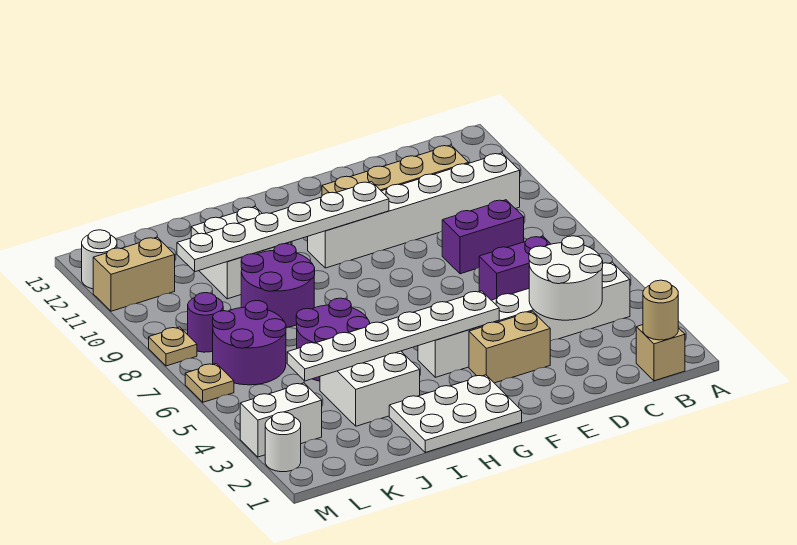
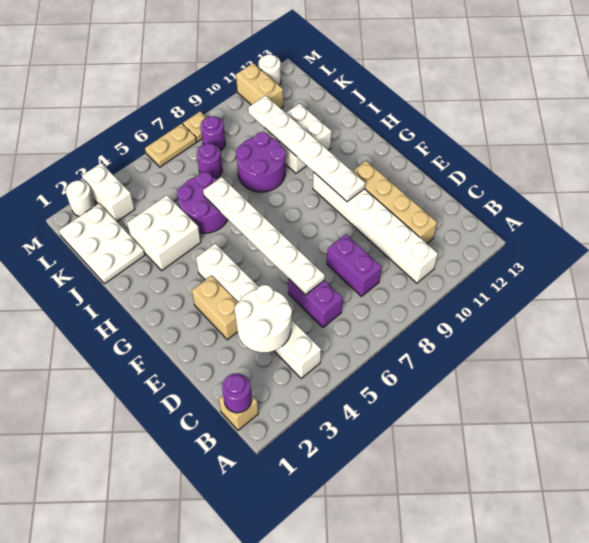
tan 1x1 round brick [643,280,678,340] -> purple 1x1 round brick [222,373,252,413]
white 1x6 plate [287,291,499,381] -> white 1x6 plate moved to [203,177,325,295]
white 2x3 plate [389,375,522,452] -> white 2x3 plate moved to [59,204,145,284]
purple 2x2 round brick [213,301,286,385] -> purple 1x1 round brick [197,144,222,178]
tan 1x1 plate [185,364,234,402] -> tan 1x2 plate [145,124,197,167]

